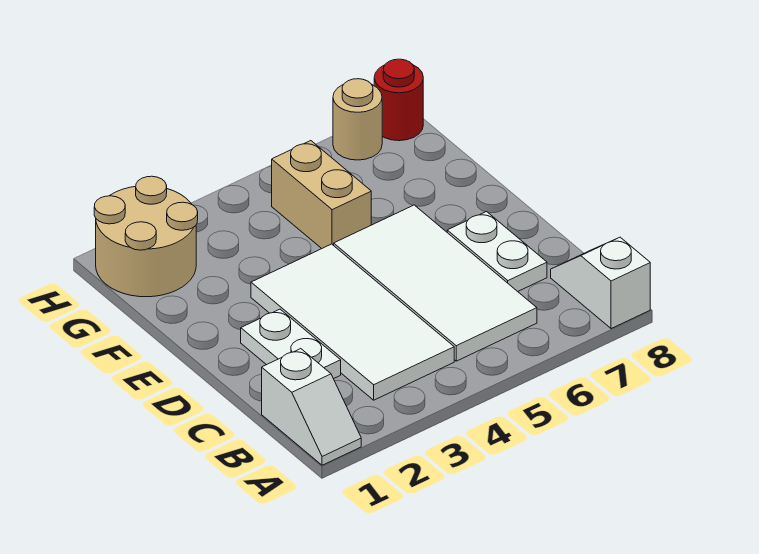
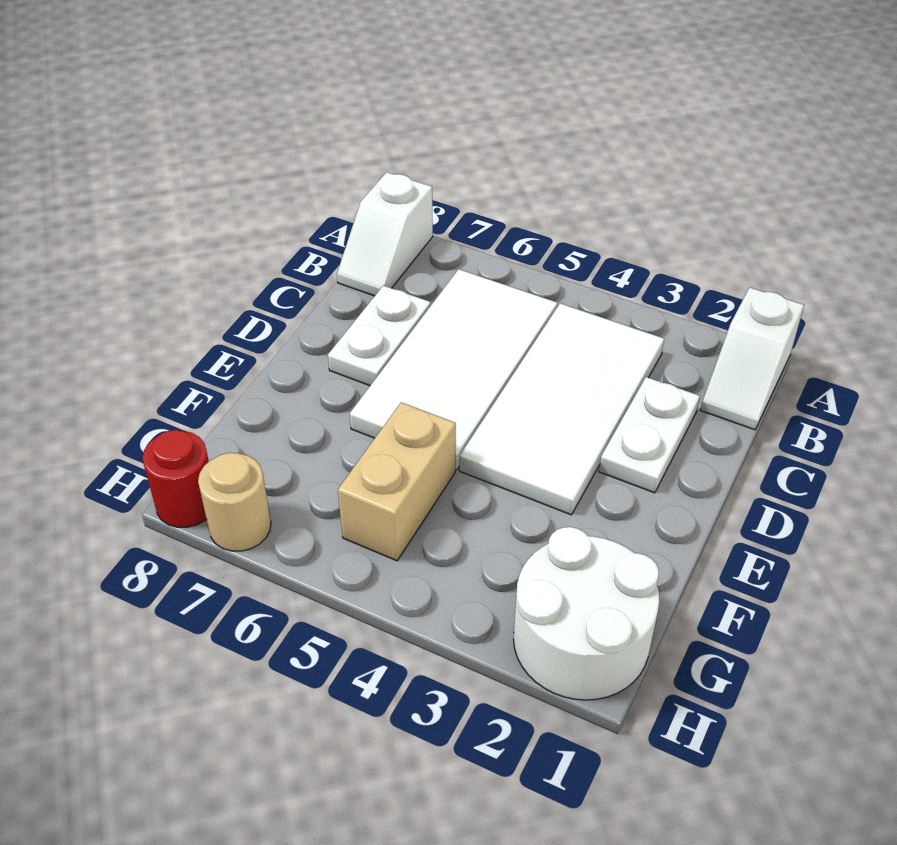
white 1x2 slope [262,349,361,465] -> white 1x2 slope turned to [701,288,804,430]
tan 2x2 round brick [94,176,198,297] -> white 2x2 round brick [513,527,659,700]

